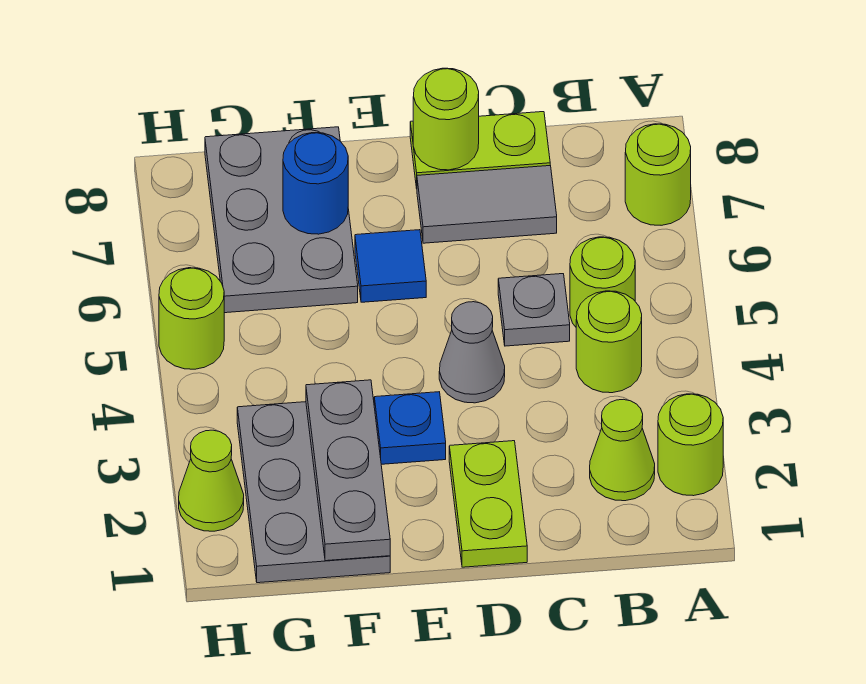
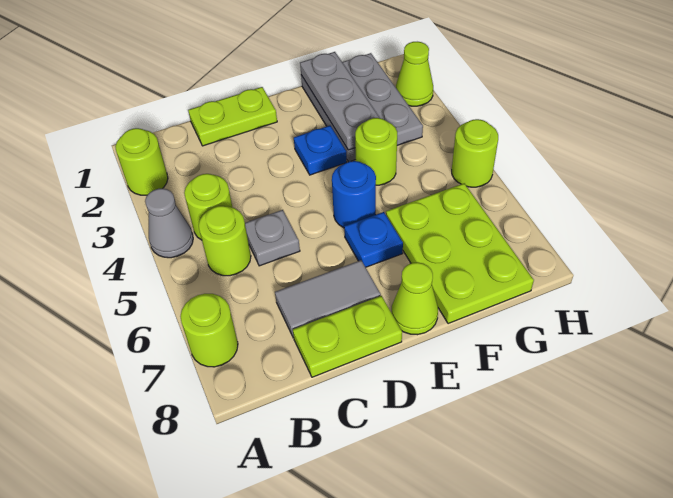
lime 1x1 cone [590,399,655,501] -> lime 1x1 cone moved to [392,262,438,335]
lime 1x2 plate [449,441,527,567] -> lime 1x2 plate turned to [188,87,277,146]
grey 1x1 cone [439,302,505,403] -> grey 1x1 cone moved to [145,189,193,258]
lime 1x1 round brick [413,68,479,170] -> lime 1x1 round brick moved to [355,118,397,185]
blue 1x1 tile [355,230,426,302] -> blue 1x1 plate [344,212,403,267]
grey 2x3 plate [205,127,358,313] -> lime 2x3 plate [386,183,534,324]
blue 1x1 round brick [283,133,348,234] -> blue 1x1 round brick moved to [332,161,376,228]

